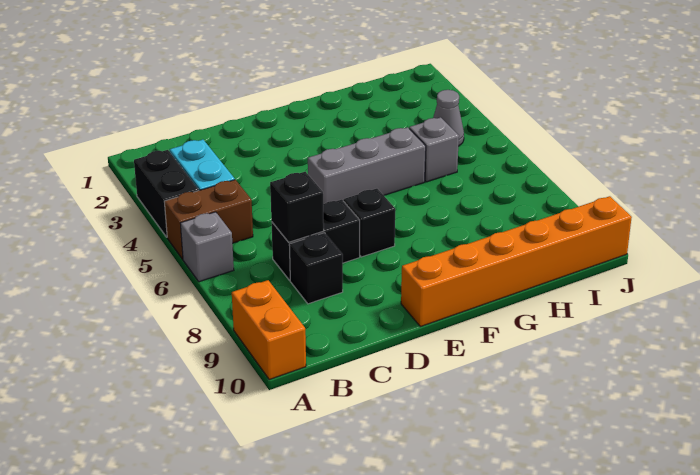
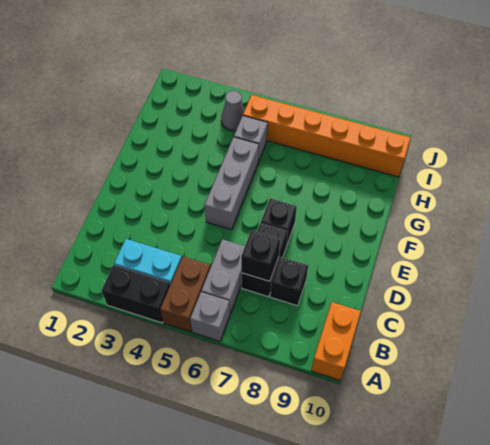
orange 1x2 brick [232,280,306,379] -> orange 1x2 brick turned to [311,302,361,380]
none -> grey 1x2 brick [201,239,245,314]
orange 1x6 brick [401,196,632,327] -> orange 1x6 brick turned to [243,95,411,177]

